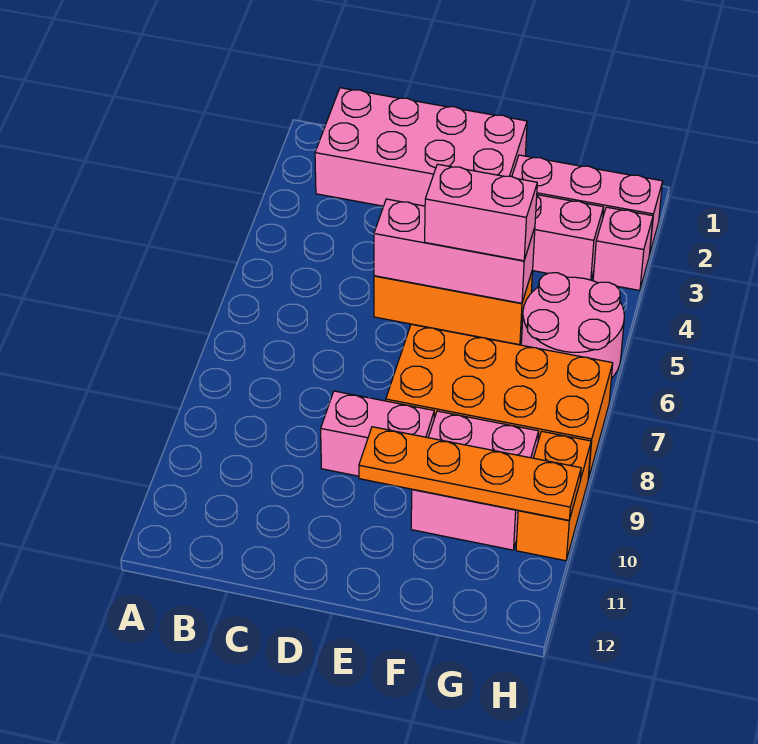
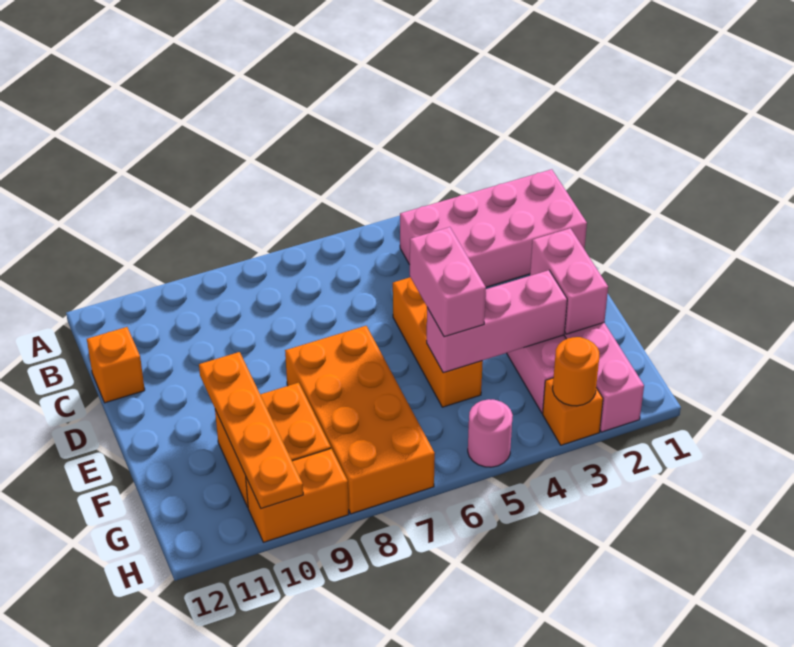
pink 2x4 brick [315,88,527,206] -> pink 2x4 brick turned to [400,169,587,287]
none -> orange 1x1 brick [87,327,145,403]
pink 1x3 brick [374,199,535,303] -> pink 1x3 brick turned to [427,270,567,373]
pink 1x2 brick [321,391,434,476] -> pink 1x2 brick moved to [530,228,608,334]
pink 2x2 brick [411,411,539,550] -> orange 2x2 brick [215,383,331,507]
pink 2x2 round brick [521,273,624,377] -> pink 1x1 round brick [468,399,513,467]
pink 1x1 brick [593,207,653,290] -> orange 1x1 brick [543,378,603,445]
none -> orange 1x1 round brick [553,337,599,406]

